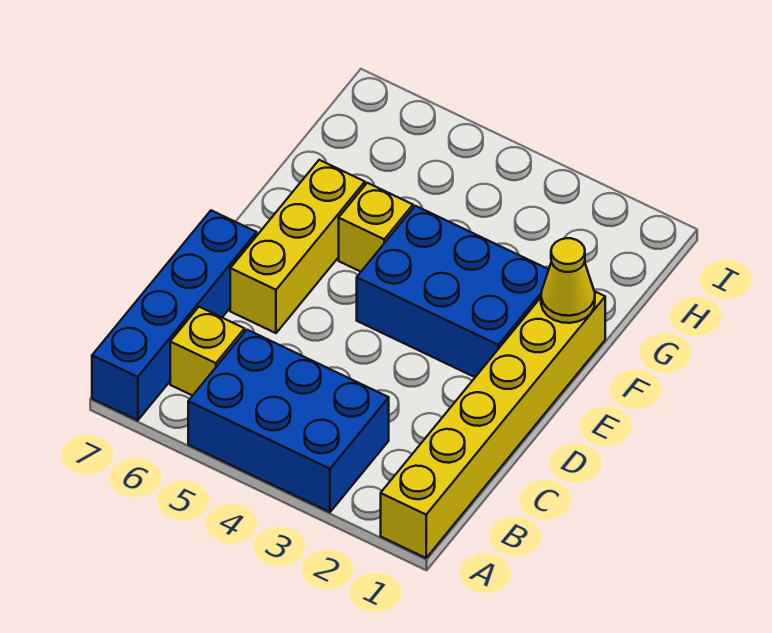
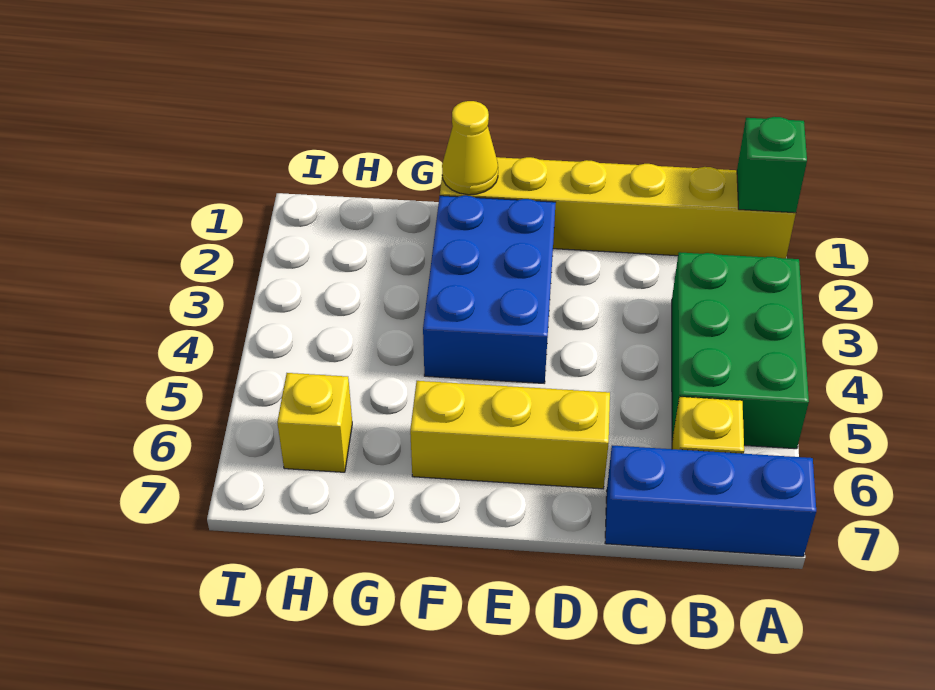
none -> green 1x1 brick [737,117,807,213]
blue 2x3 brick [188,330,389,512] -> green 2x3 brick [672,252,809,449]
blue 1x4 brick [92,210,257,420] -> blue 1x3 brick [605,446,816,557]
yellow 1x1 brick [339,183,413,272] -> yellow 1x1 brick moved to [277,373,352,472]

